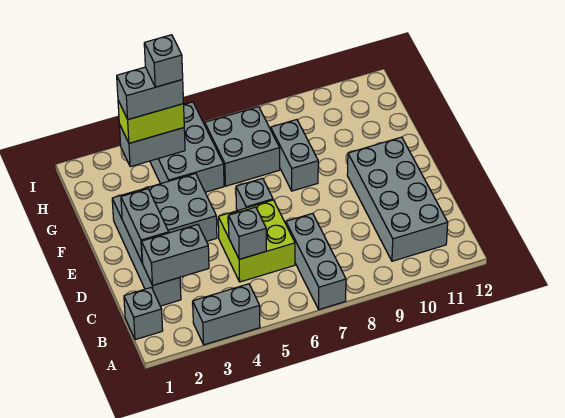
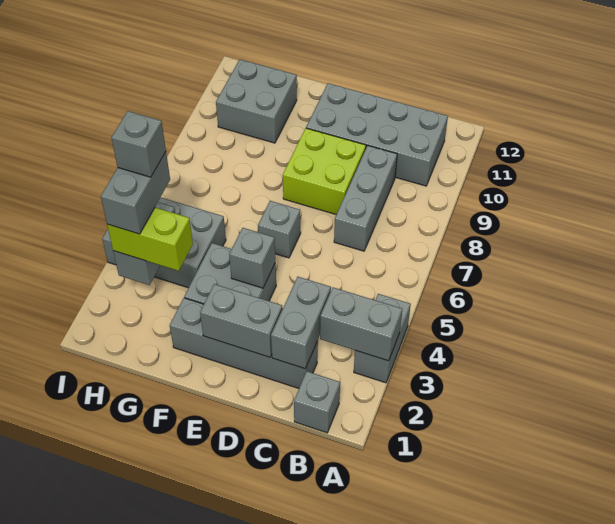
grey 1x3 brick [286,213,346,310] -> grey 1x3 brick turned to [334,146,397,251]
lime 2x2 brick [218,200,295,282] -> lime 2x2 brick moved to [283,128,366,214]
grey 1x1 brick [229,207,266,259] -> grey 1x1 brick moved to [229,228,275,288]
grey 1x2 brick [271,120,318,191] -> grey 1x2 brick moved to [320,287,402,361]
grey 2x2 brick [205,107,280,186] -> grey 2x2 brick moved to [216,59,297,143]
lime 1x2 brick [118,101,184,143] -> lime 1x2 brick turned to [107,208,193,271]

